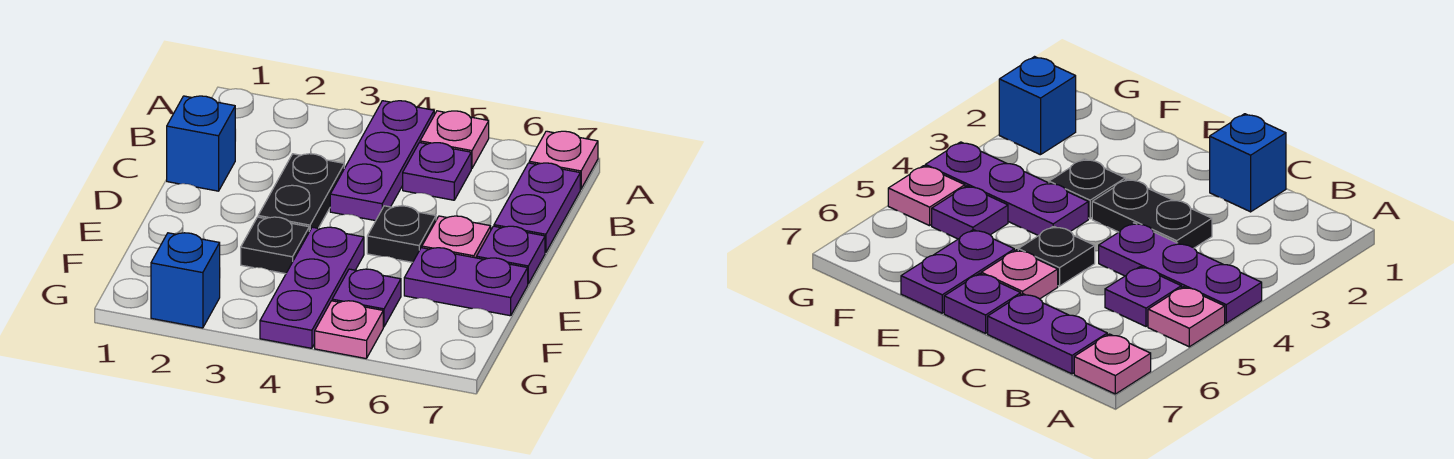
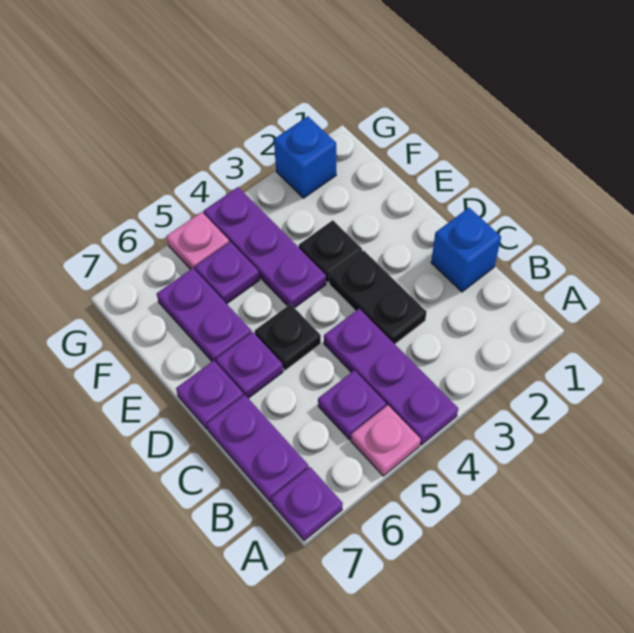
pink 1x1 plate [529,131,598,189] -> purple 1x1 plate [272,467,343,541]
pink 1x1 plate [422,216,491,258] -> purple 1x1 plate [216,332,283,398]
purple 1x2 plate [404,248,528,316] -> purple 1x2 plate turned to [157,268,252,362]

